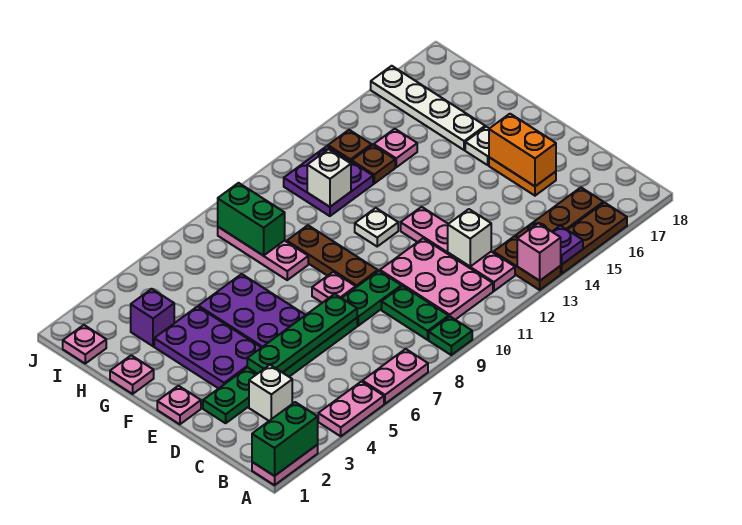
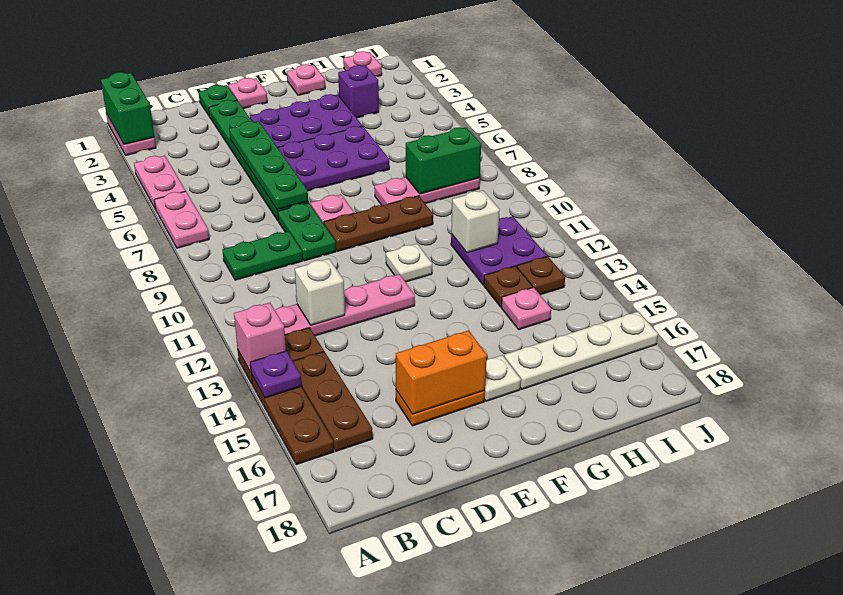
green 1x1 plate [429,317,472,355] -> green 1x1 plate moved to [199,85,237,116]
pink 2x3 plate [380,238,493,320] -> none
white 1x1 brick [249,365,292,421] -> none

